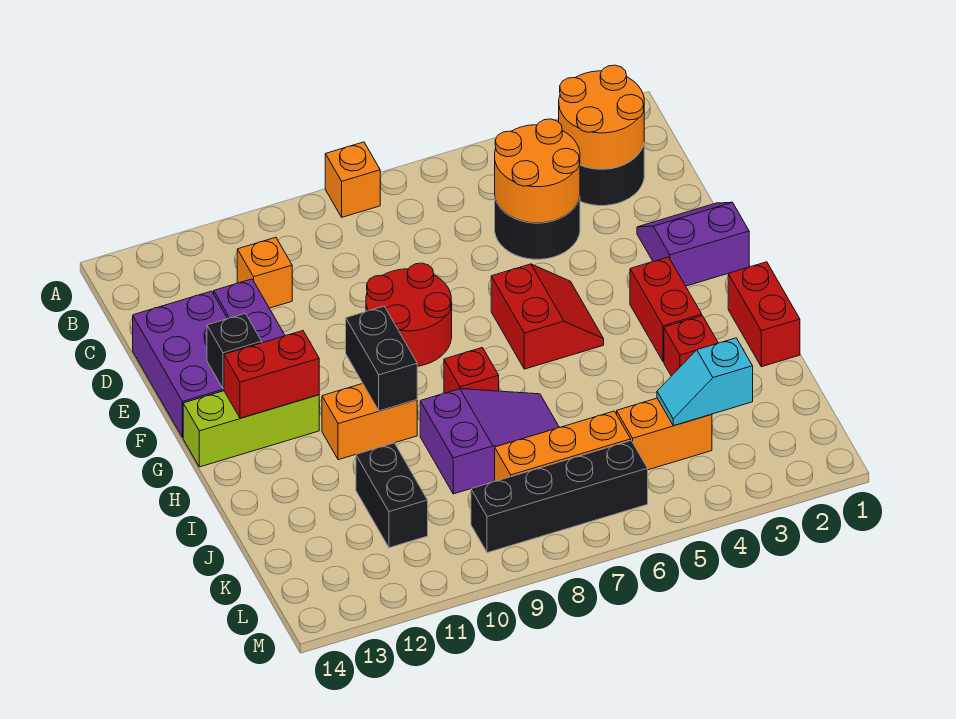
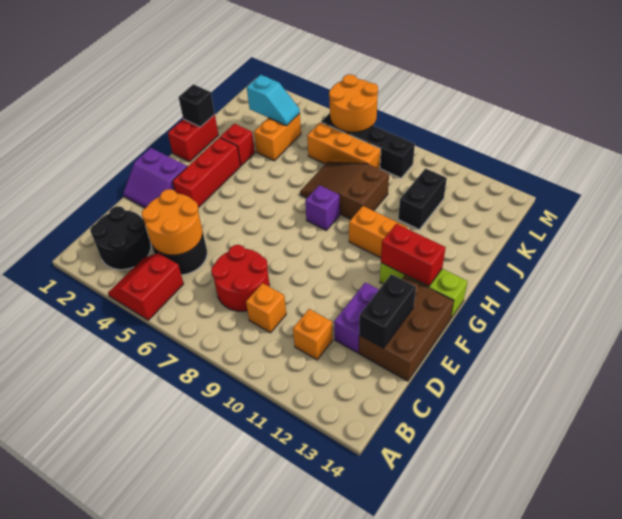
orange 1x1 brick [325,142,380,217] -> orange 1x1 brick moved to [246,283,286,333]
orange 2x2 round brick [559,65,644,169] -> orange 2x2 round brick moved to [329,74,378,132]
purple 2x3 brick [133,291,228,438] -> brown 2x3 brick [359,276,454,381]
red 2x2 round brick [366,263,452,366] -> red 2x2 round brick moved to [211,245,270,311]
red 2x2 slope [491,264,604,369] -> red 2x2 slope moved to [108,253,184,320]
black 1x1 brick [207,313,262,389] -> black 1x1 brick moved to [179,84,215,127]
red 1x2 brick [630,257,702,362] -> red 1x3 brick [172,137,240,208]
black 1x2 brick [346,306,417,411] -> black 1x2 brick moved to [359,274,416,348]
red 1x1 brick [444,348,499,393] -> purple 1x1 brick [305,185,340,230]
purple 2x3 slope [420,389,559,494] -> brown 2x3 slope [300,162,389,219]
orange 1x2 brick [616,398,712,470] -> orange 1x2 brick turned to [254,113,301,161]

